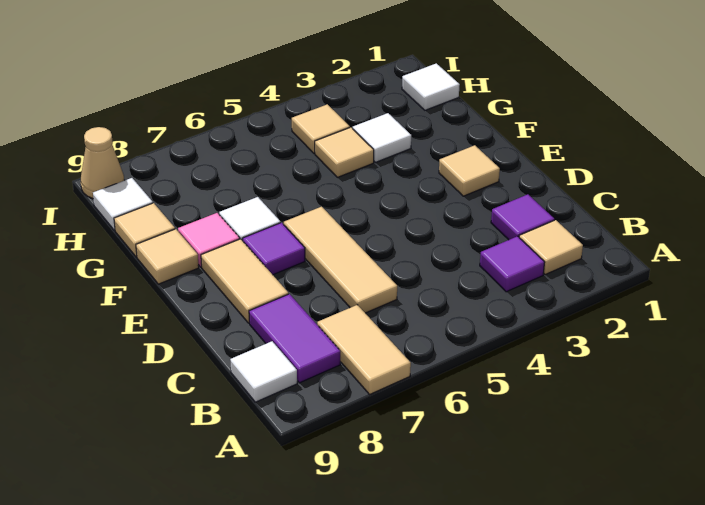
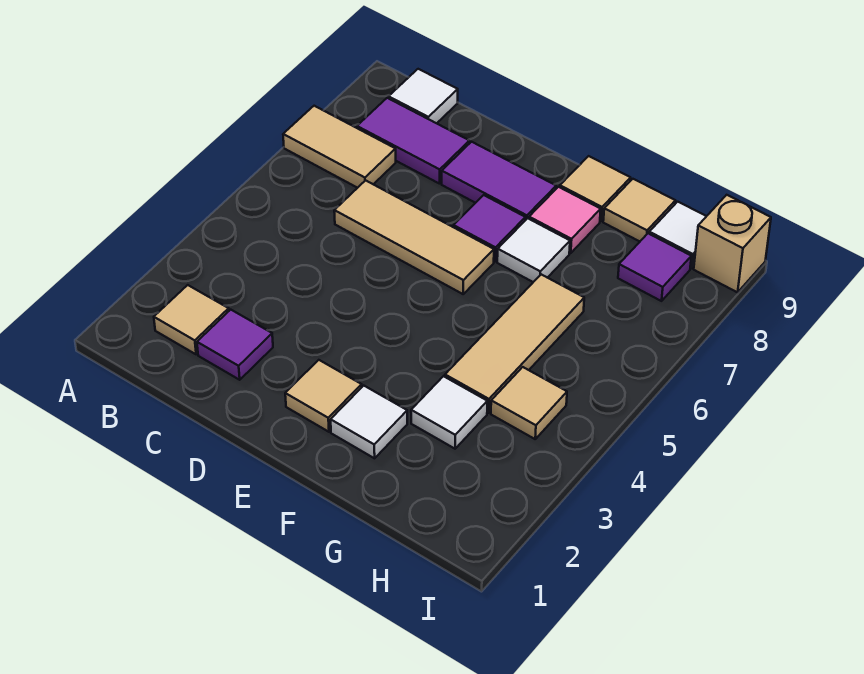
purple 1x1 tile [480,236,545,292] -> purple 1x1 tile moved to [618,233,691,301]
tan 1x2 tile [201,239,288,323] -> purple 1x2 tile [442,142,556,220]
tan 1x1 tile [315,127,374,177] -> tan 1x3 tile [445,274,584,413]
white 1x1 tile [402,63,460,110] -> white 1x1 tile moved to [331,386,407,458]
tan 1x1 cone [81,127,124,198] -> tan 1x1 brick [694,195,771,292]

